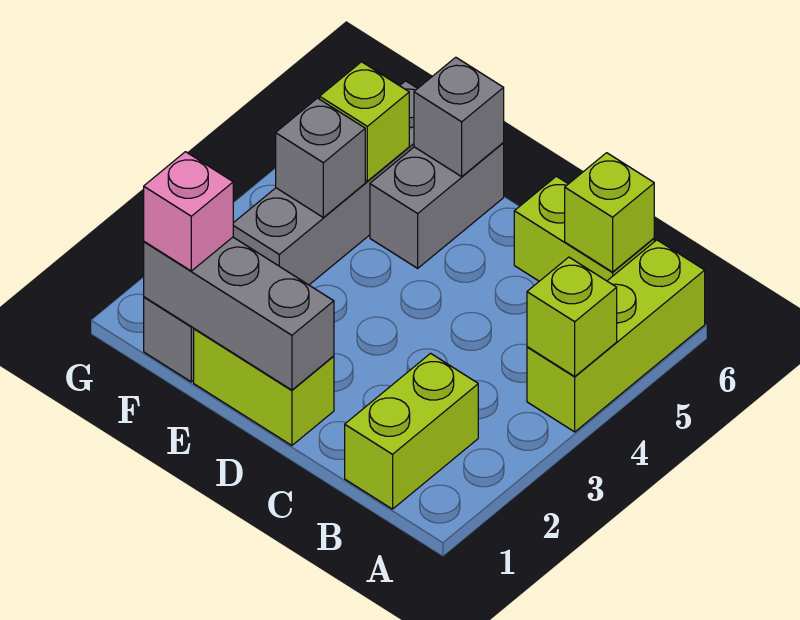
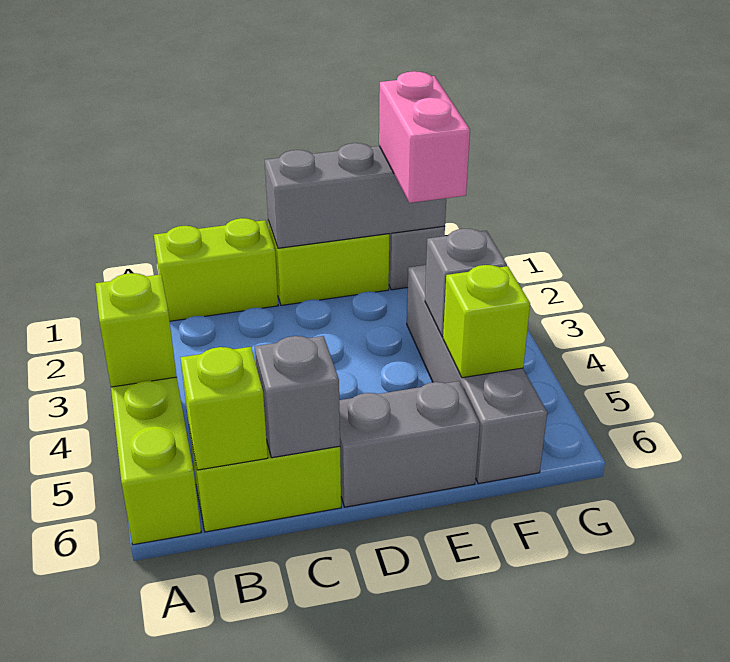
lime 1x2 brick [345,353,478,509] -> lime 1x2 brick turned to [154,218,278,321]
grey 1x2 brick [370,143,504,268] -> grey 1x2 brick turned to [339,381,480,507]
grey 1x1 brick [414,57,504,177] -> grey 1x1 brick moved to [255,336,340,458]
pink 1x1 brick [144,152,233,271] -> pink 1x2 brick [379,71,470,203]

